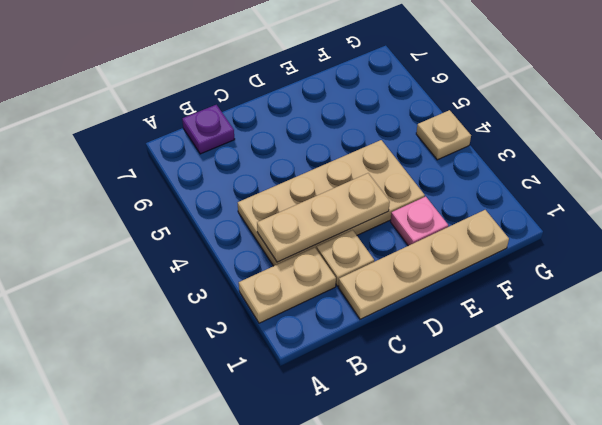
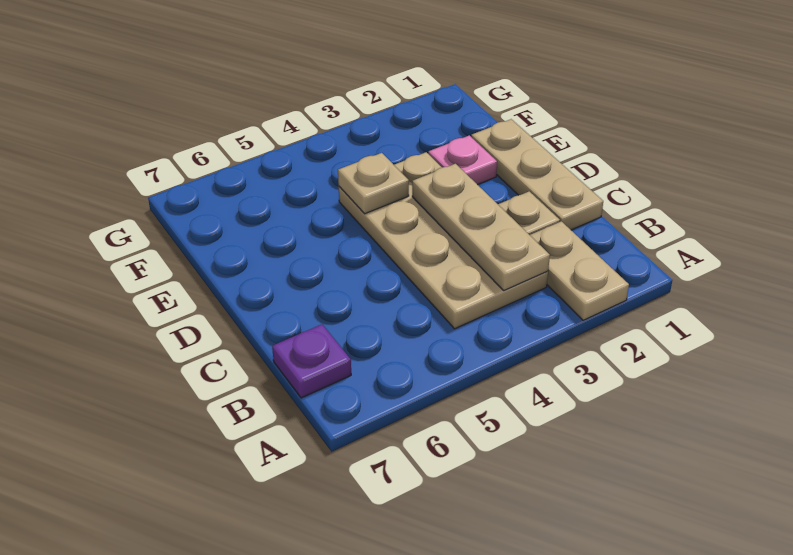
tan 1x4 plate [338,210,509,319] -> tan 1x3 plate [471,119,603,230]
tan 1x1 plate [416,110,471,160] -> tan 1x1 plate moved to [338,153,409,214]

